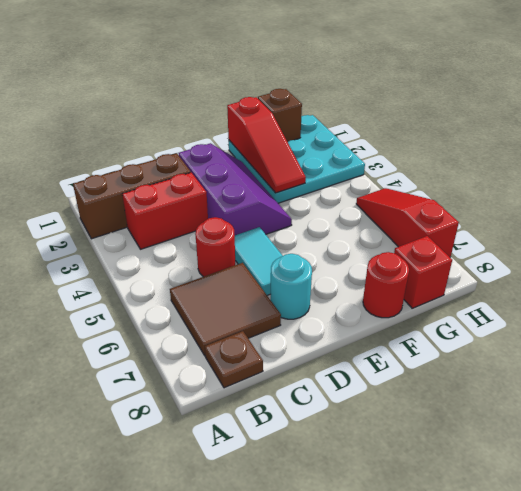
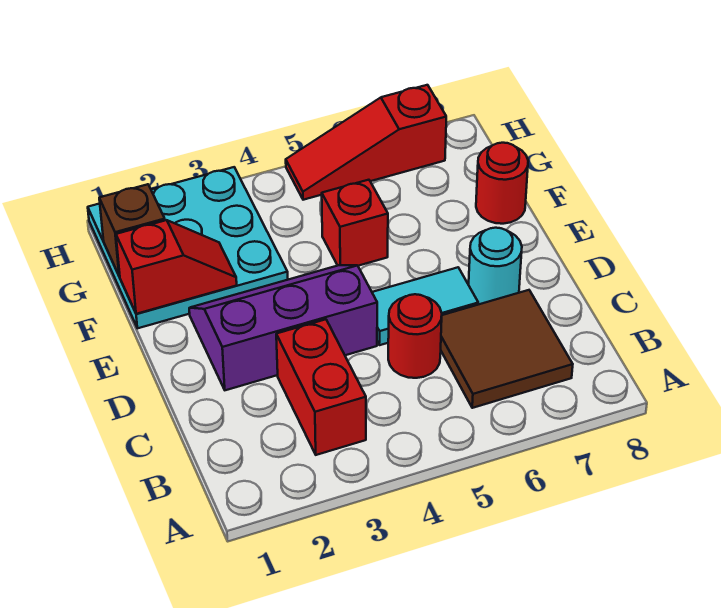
brown 1x3 brick [73,153,191,239] -> none
brown 1x1 plate [205,331,263,388] -> none
red 1x3 slope [227,97,306,193] -> red 1x2 slope [116,220,237,314]
red 1x1 brick [394,236,452,308] -> red 1x1 brick moved to [322,180,388,266]

